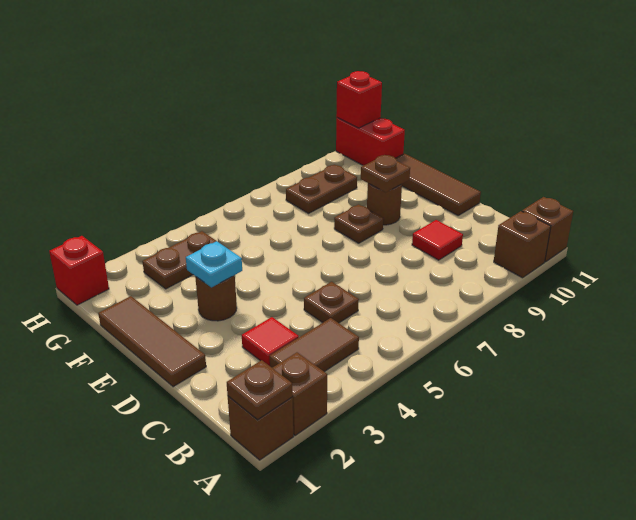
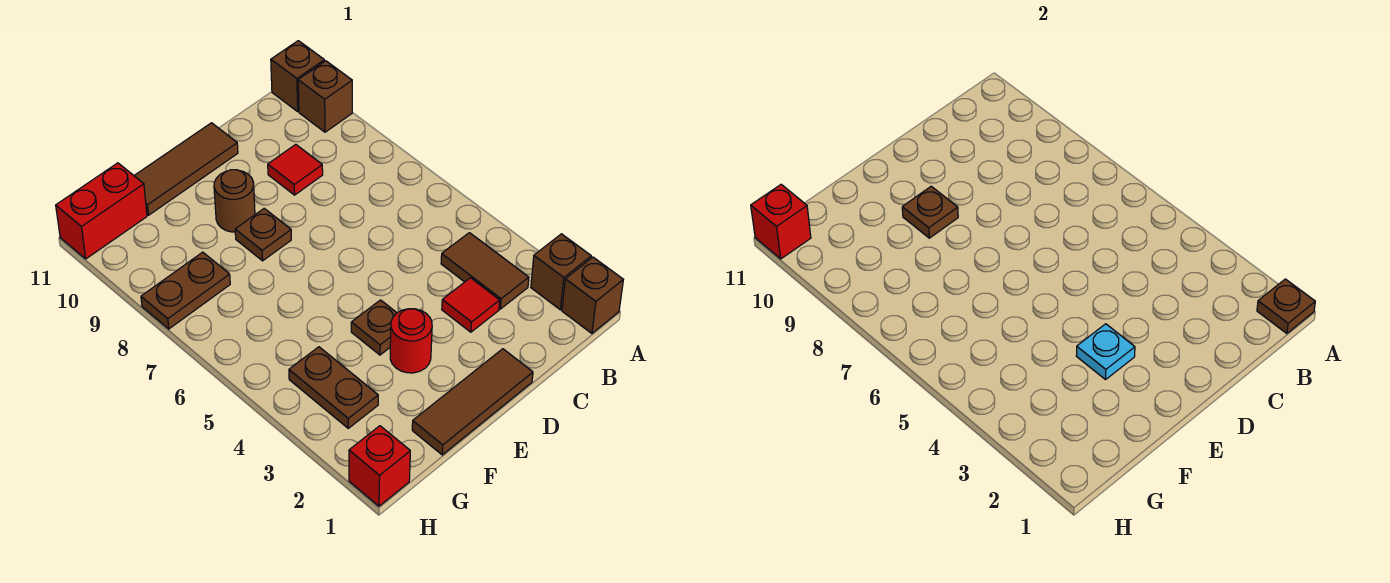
brown 1x1 plate [304,282,359,323] -> brown 1x1 plate moved to [351,300,397,355]
brown 1x1 round brick [195,275,237,321] -> red 1x1 round brick [390,309,432,373]
brown 1x2 plate [286,165,357,213] -> brown 1x2 plate turned to [141,252,230,329]

